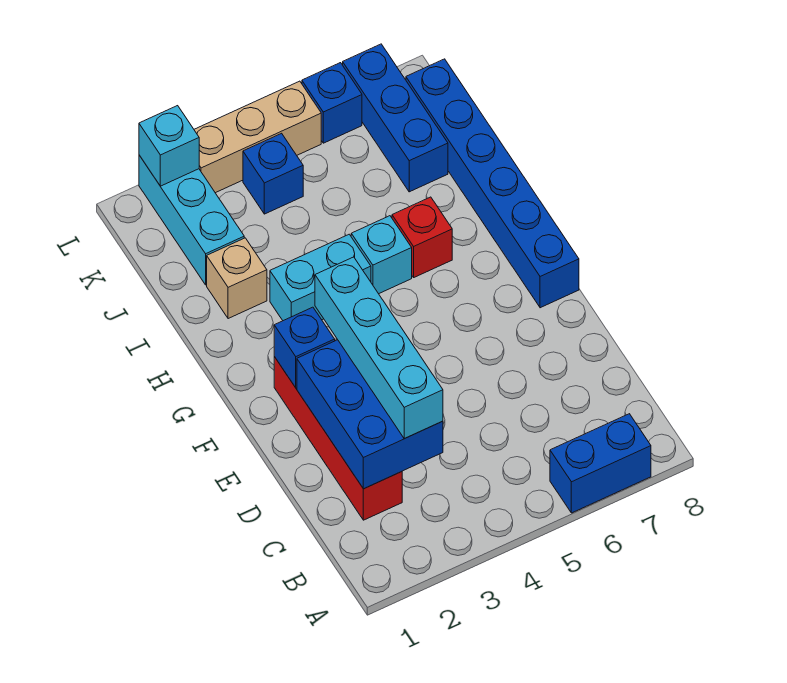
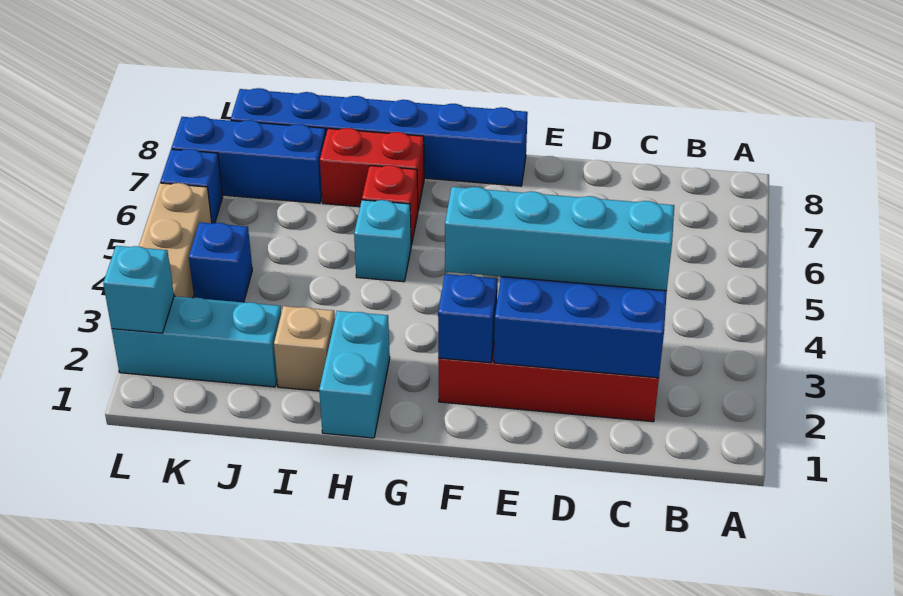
blue 1x2 brick [550,414,651,513] -> none
cyan 1x2 brick [270,234,371,321] -> cyan 1x2 brick moved to [319,311,390,438]
none -> red 1x2 brick [320,128,424,210]

